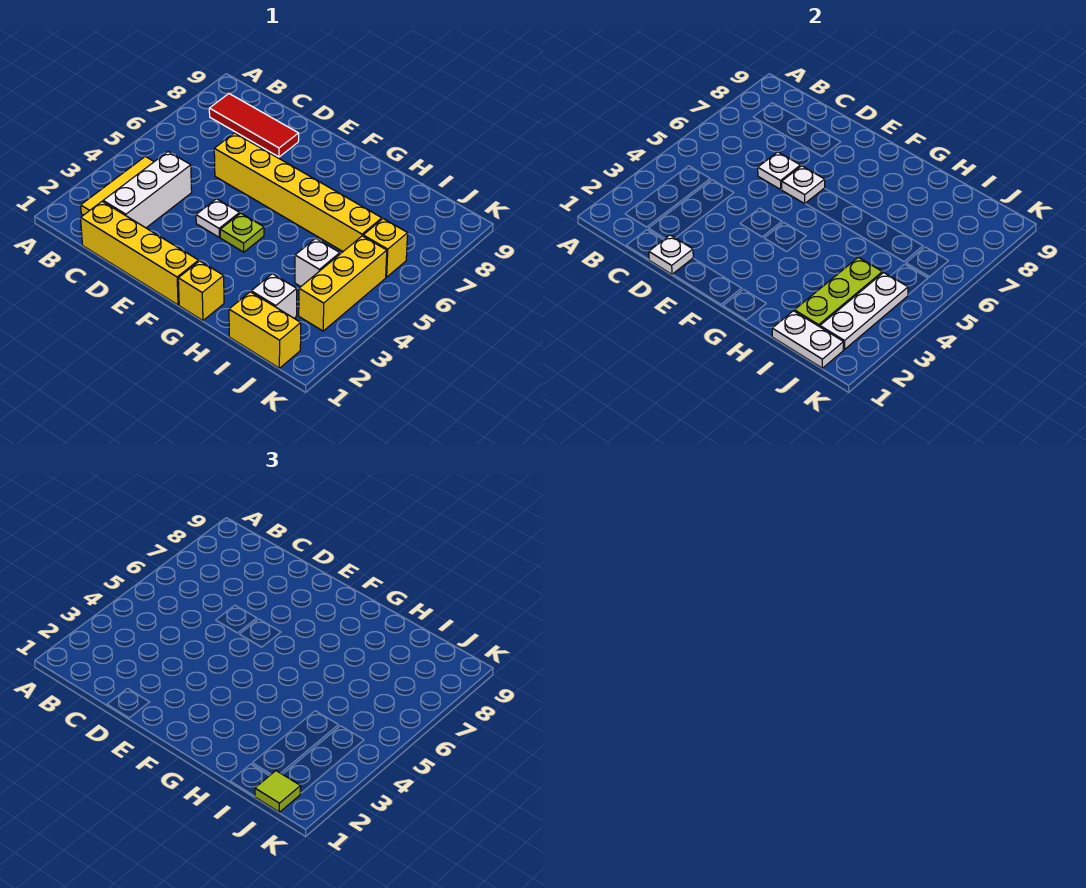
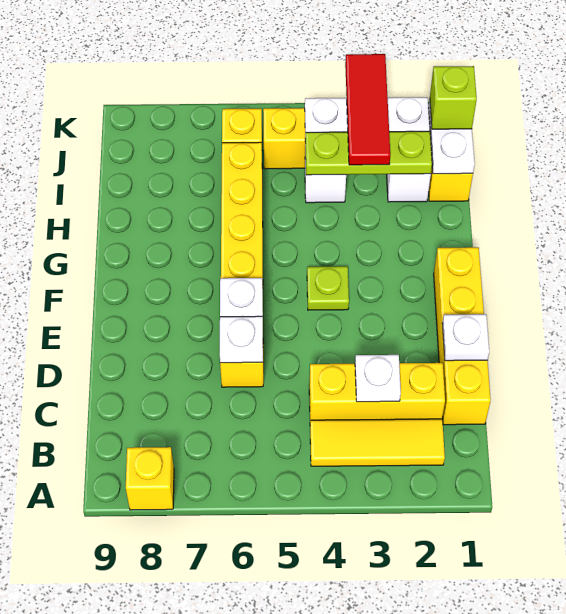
red 1x3 tile [209,94,299,157] -> red 1x3 tile moved to [345,54,390,165]
white 1x3 brick [103,152,192,228] -> yellow 1x3 brick [309,363,445,420]
white 1x1 plate [196,199,240,237] -> white 1x1 plate moved to [355,355,401,402]
yellow 1x1 brick [178,261,224,320] -> yellow 1x1 brick moved to [126,447,174,510]
lime 1x1 tile [255,771,301,812] -> lime 1x1 brick [430,66,477,129]

